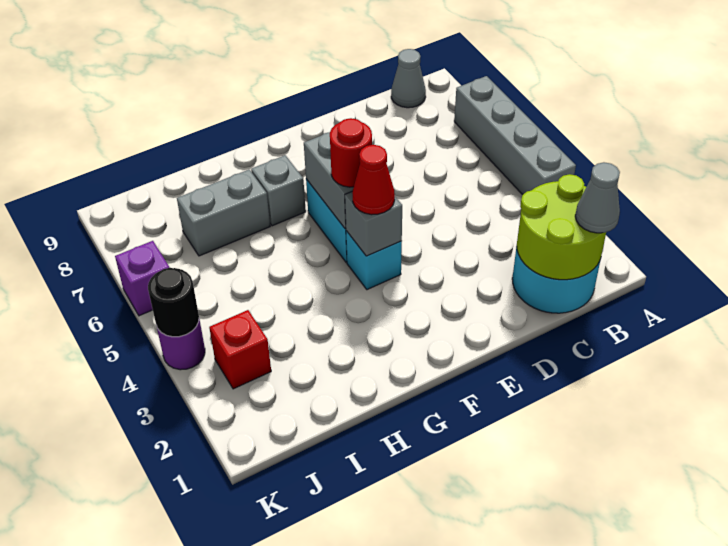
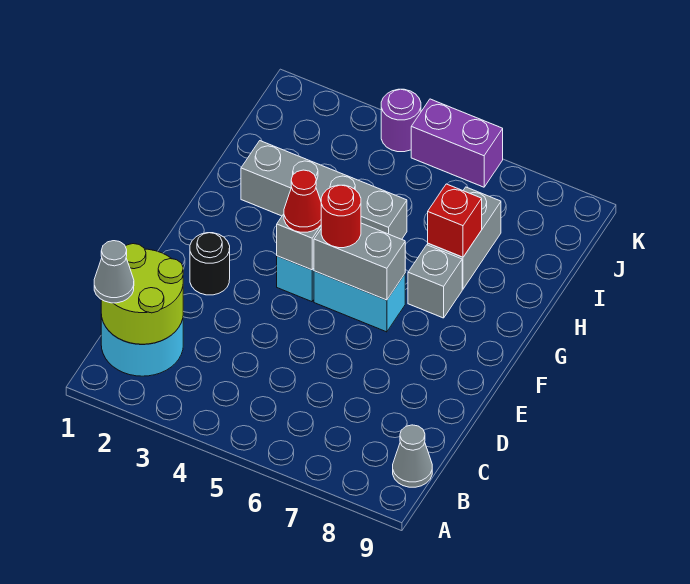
grey 1x4 brick [454,76,576,195] -> grey 1x4 brick moved to [241,141,407,239]
red 1x1 brick [209,310,271,389] -> red 1x1 brick moved to [428,184,482,257]
black 1x1 round brick [148,268,199,337] -> black 1x1 round brick moved to [190,233,230,295]
purple 1x1 brick [115,241,170,316] -> purple 1x2 brick [411,99,503,187]

